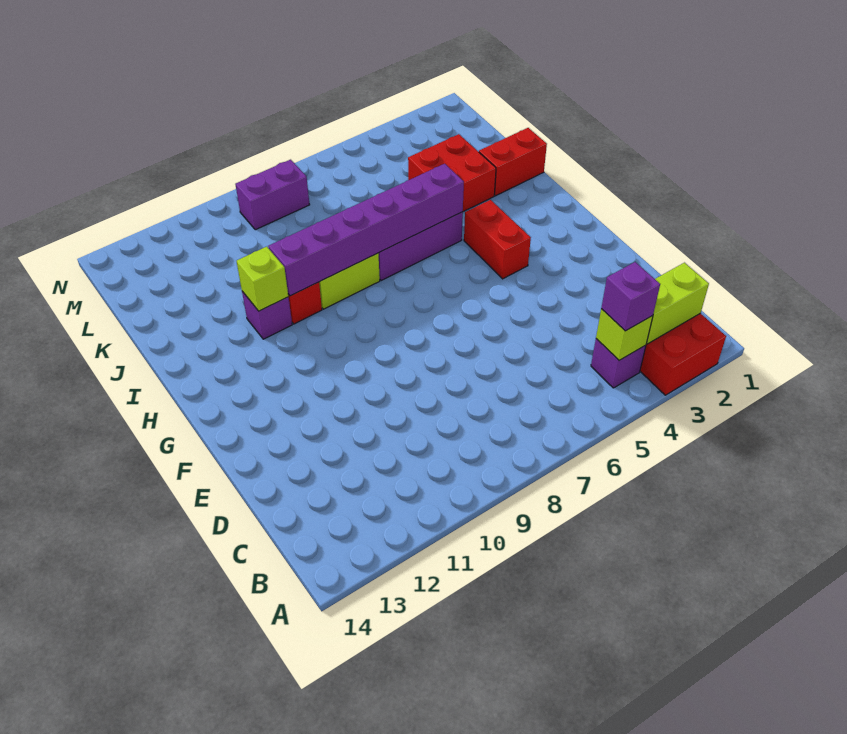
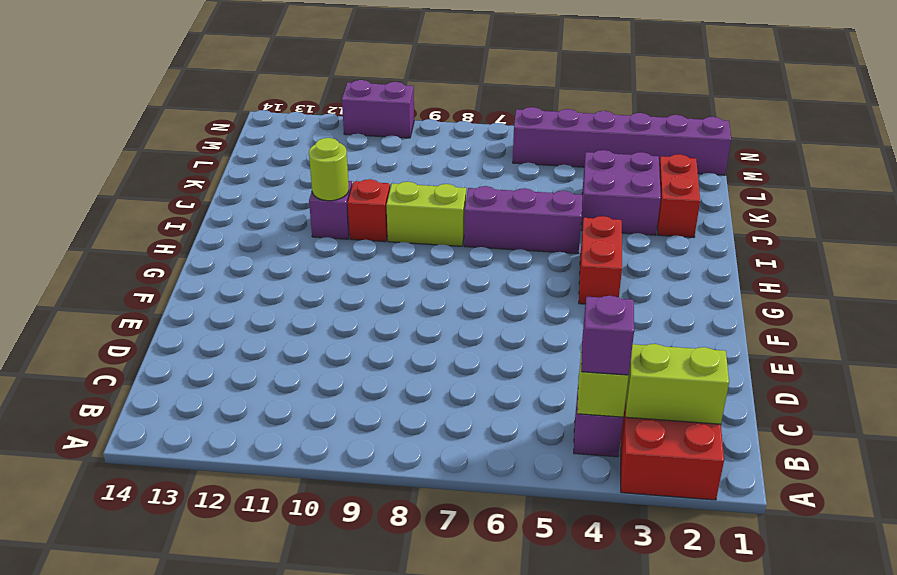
purple 1x6 brick [268,164,464,296] -> purple 1x6 brick moved to [513,107,731,175]
lime 1x1 brick [237,247,288,311] -> lime 1x1 round brick [309,138,349,201]
red 1x2 brick [479,128,547,196] -> red 1x2 brick turned to [657,154,700,237]
red 2x2 brick [408,134,496,212] -> purple 2x2 brick [581,150,661,235]
purple 1x2 brick [235,160,310,230] -> purple 1x2 brick moved to [342,80,414,138]

